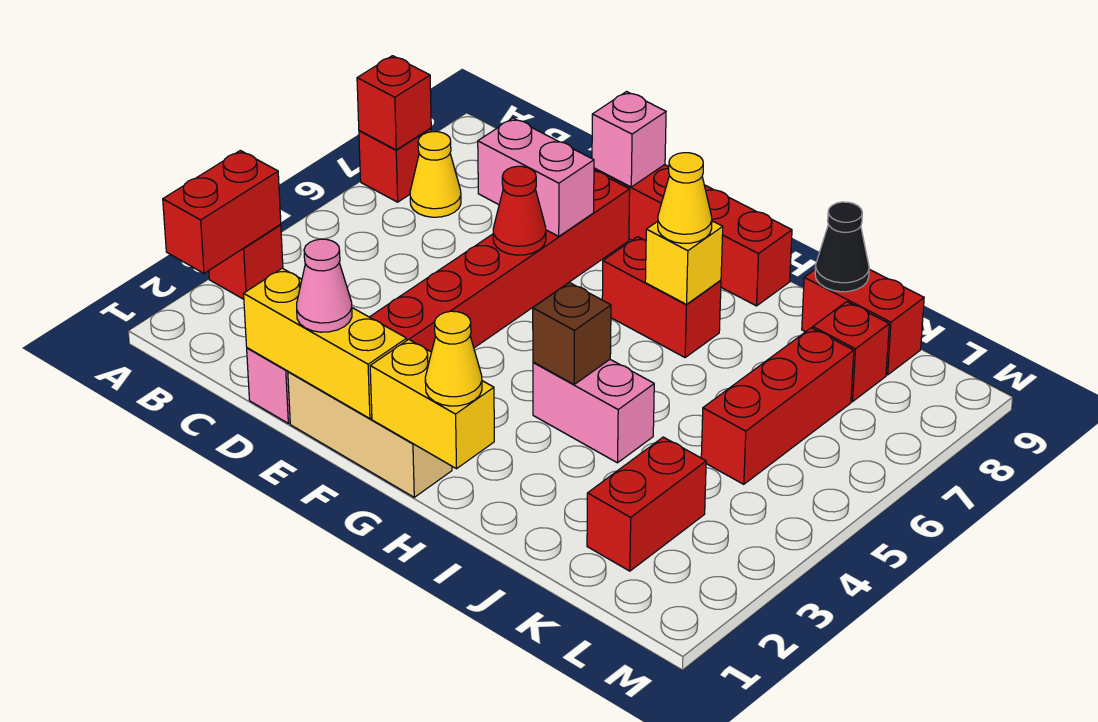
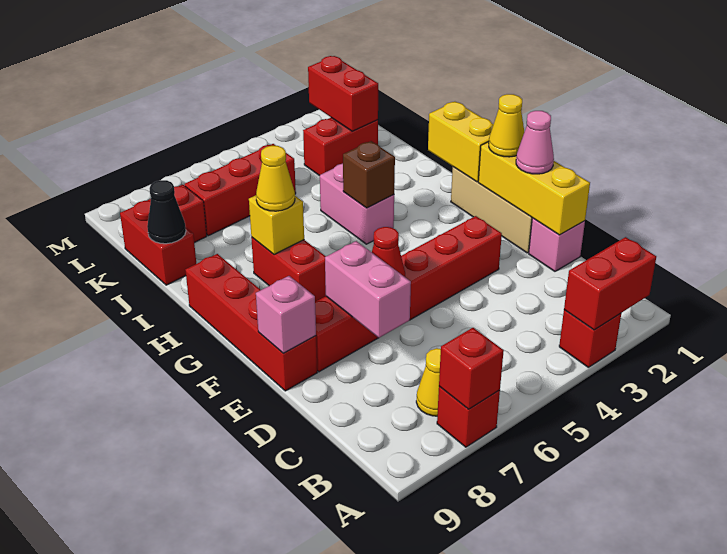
yellow 1x1 cone [425,311,482,406] -> yellow 1x1 cone moved to [489,94,524,157]
none -> red 1x2 brick [308,56,378,131]

